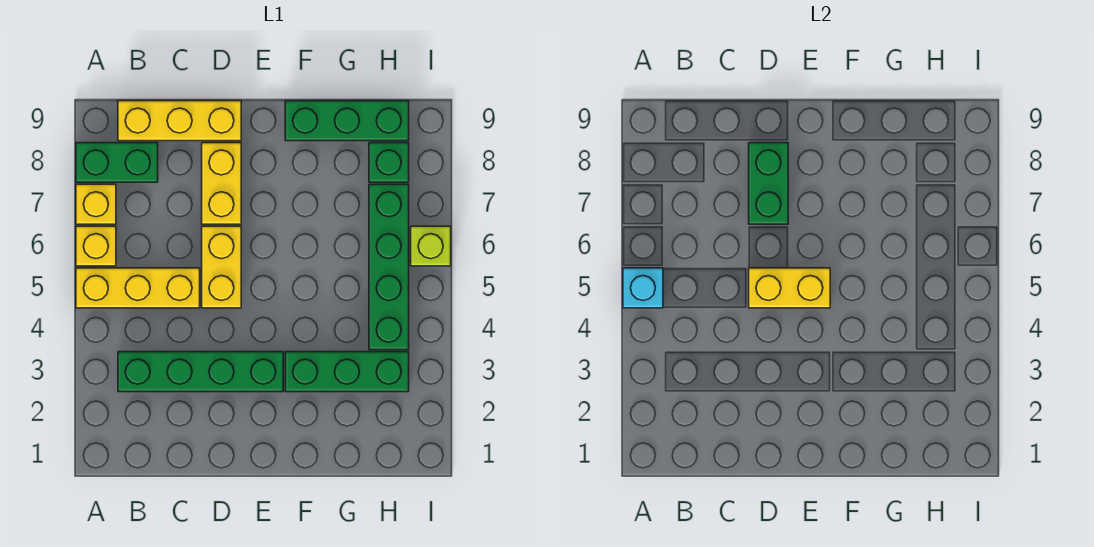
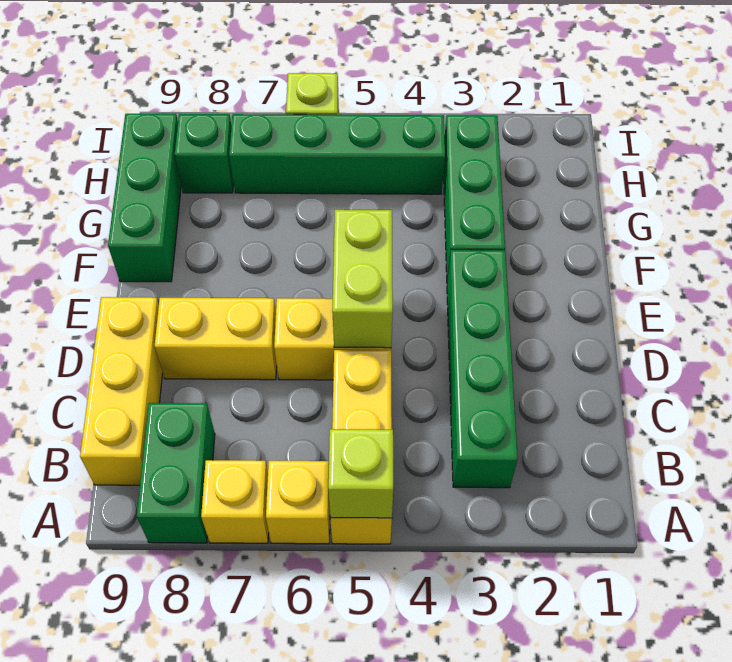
cyan 1x1 brick [623,268,663,308] -> lime 1x1 brick [328,429,393,518]
yellow 1x2 brick [749,268,830,308] -> lime 1x2 brick [332,210,393,348]
green 1x2 brick [749,143,788,224] -> none

